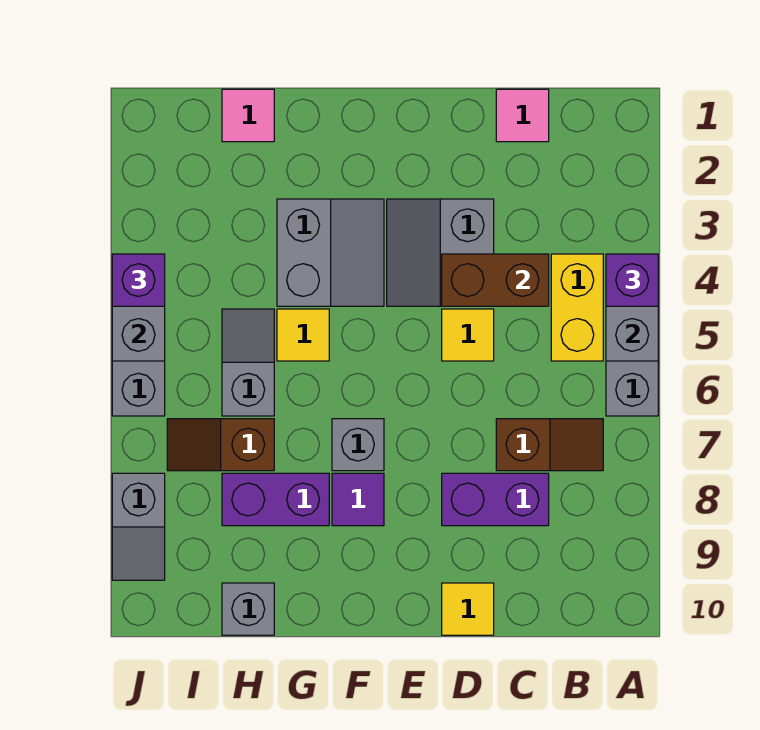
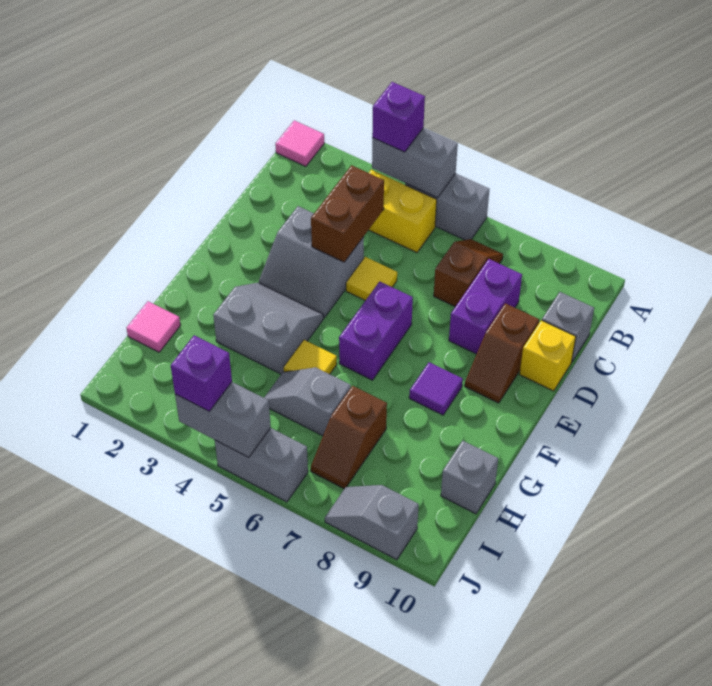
pink 1x1 tile [496,89,549,142] -> pink 1x1 tile moved to [275,120,324,166]
none -> brown 1x2 slope [465,303,539,403]
yellow 1x1 tile [442,583,494,635] -> yellow 1x1 brick [520,320,576,391]
grey 1x1 brick [332,419,384,471] -> grey 1x1 brick moved to [542,292,594,361]
purple 1x2 brick [222,473,329,526] -> purple 1x2 brick moved to [339,281,413,380]
grey 1x2 slope [112,473,165,580] -> grey 1x2 slope turned to [325,485,419,560]

